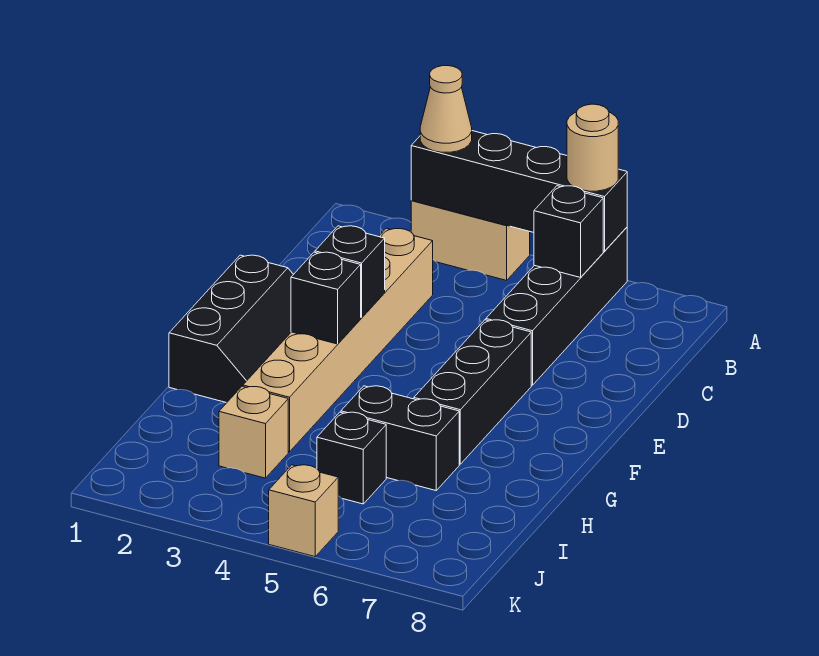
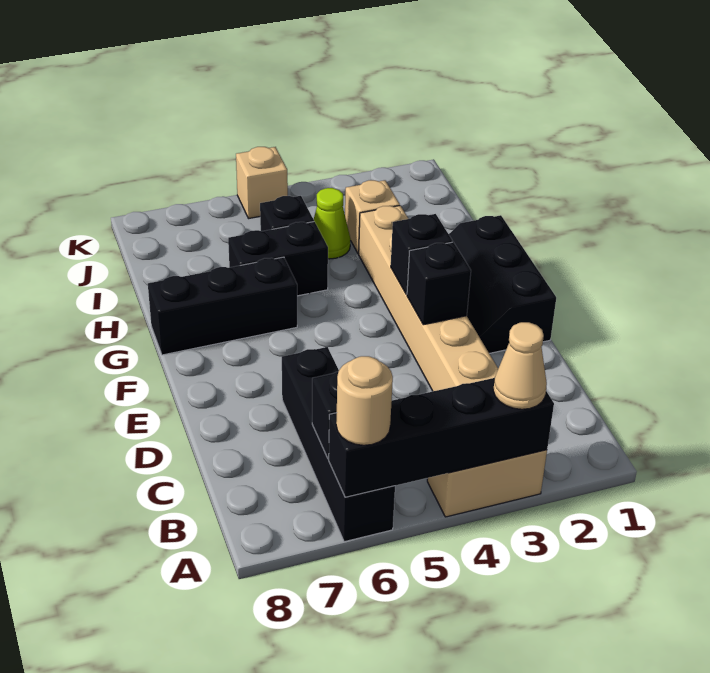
black 1x3 brick [414,320,531,464] -> black 1x3 brick turned to [148,257,297,355]
none -> lime 1x1 cone [314,188,351,259]

